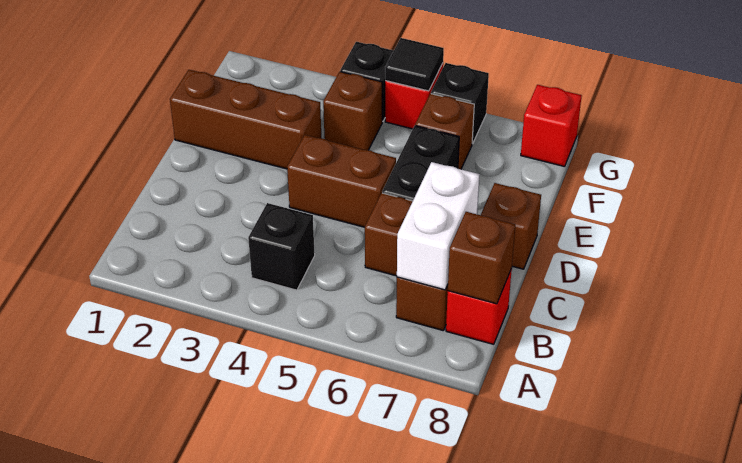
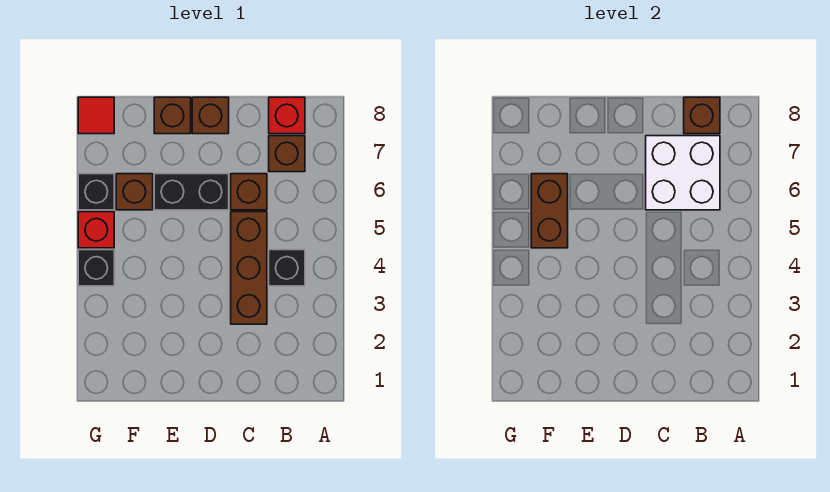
white 1x2 brick [397,162,480,290] -> white 2x2 brick [646,136,720,210]
brown 1x2 brick [287,135,396,227] -> brown 1x2 brick moved to [531,174,568,248]
brown 1x3 brick [170,70,321,169] -> brown 1x3 brick moved to [231,212,267,324]
brown 1x1 brick [323,72,382,150] -> brown 1x1 brick moved to [154,97,191,134]
black 1x1 tile [385,38,444,91] -> none
red 1x1 brick [521,85,582,167] -> red 1x1 tile [78,97,114,134]

